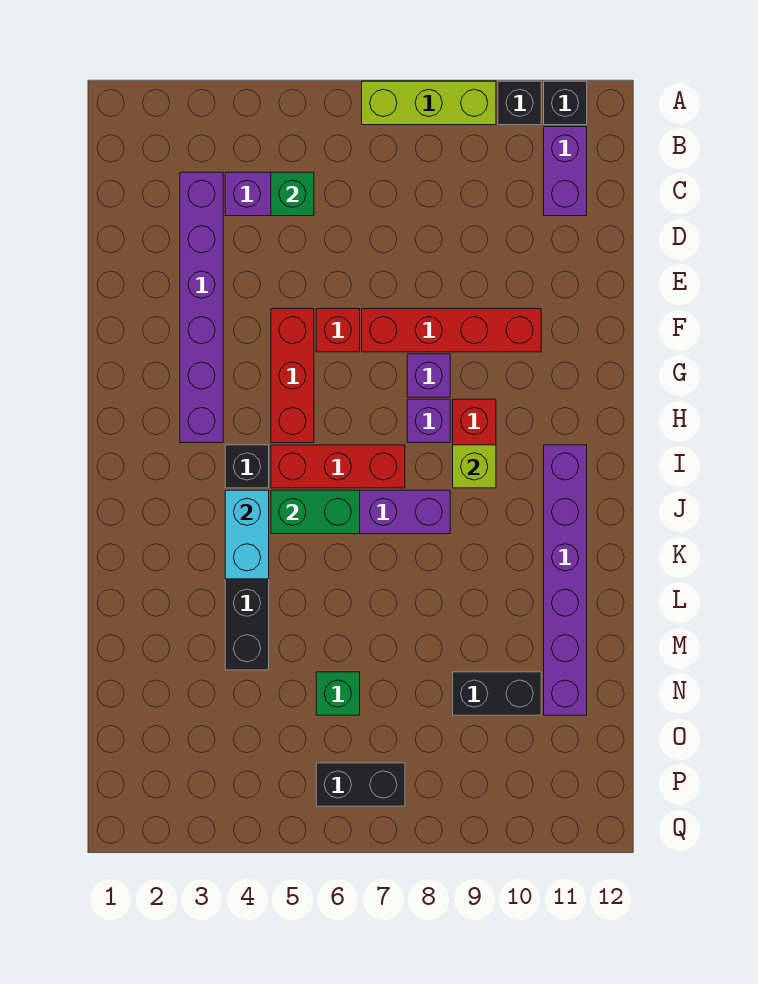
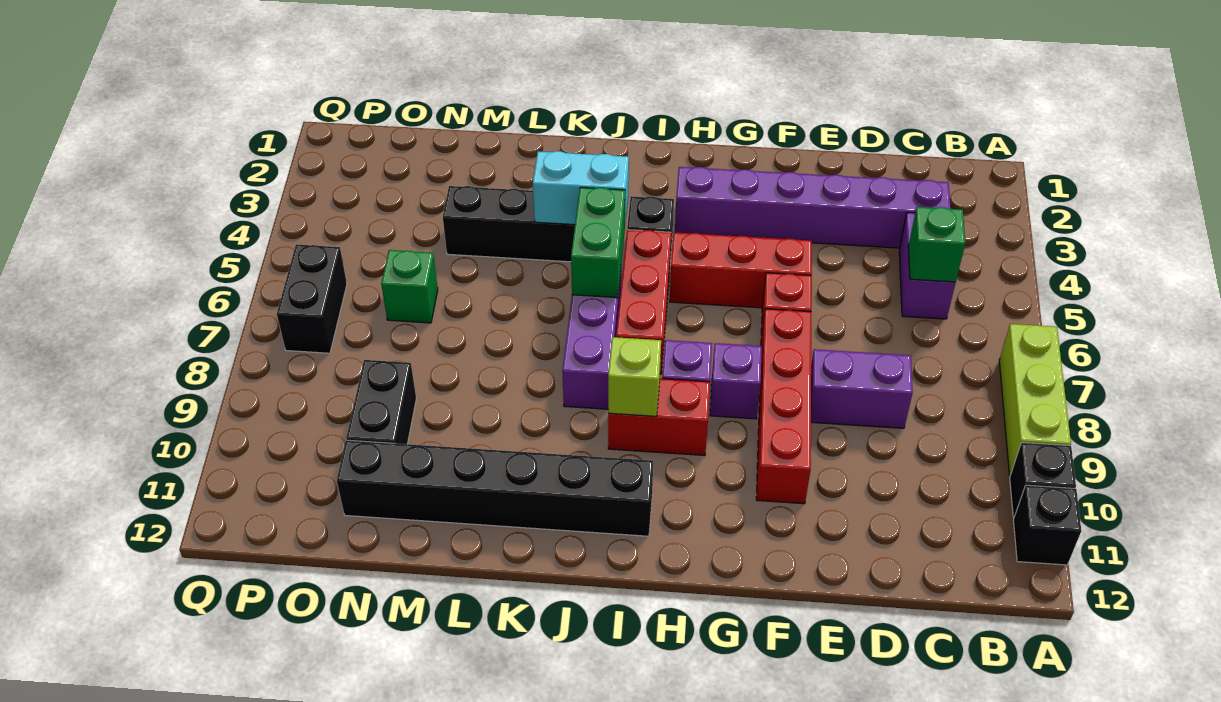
purple 1x2 brick [544,127,587,216] -> purple 1x2 brick moved to [811,349,913,428]
purple 1x6 brick [544,445,587,715] -> black 1x6 brick [337,440,653,536]

